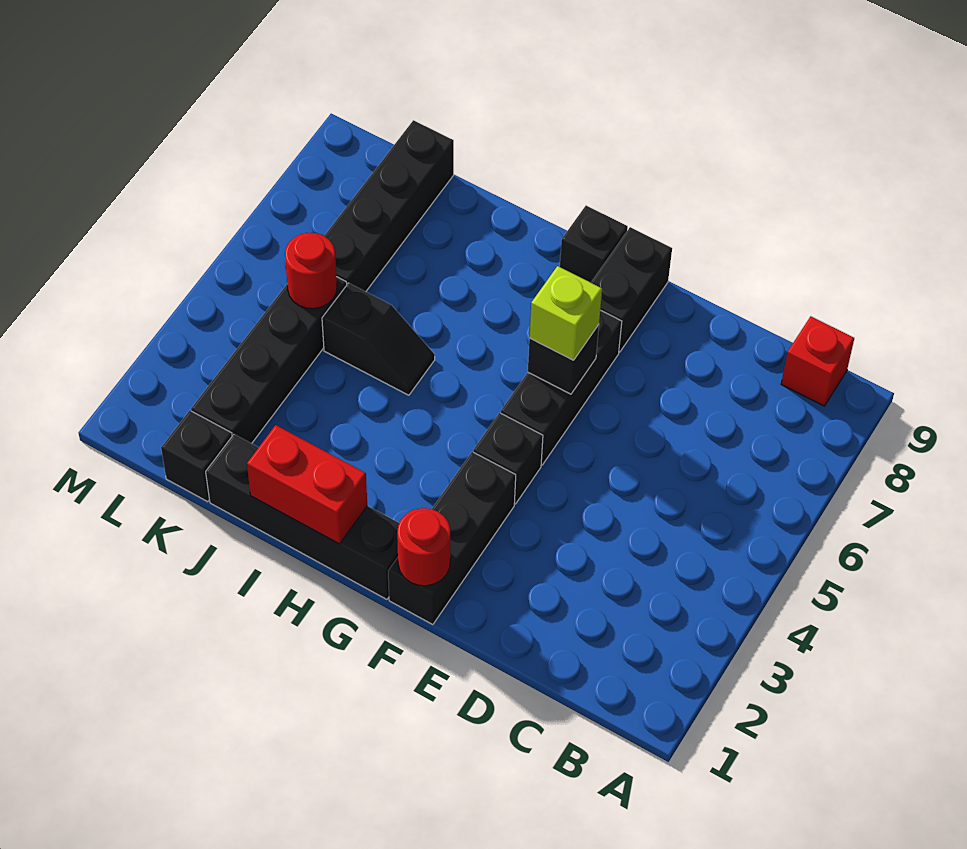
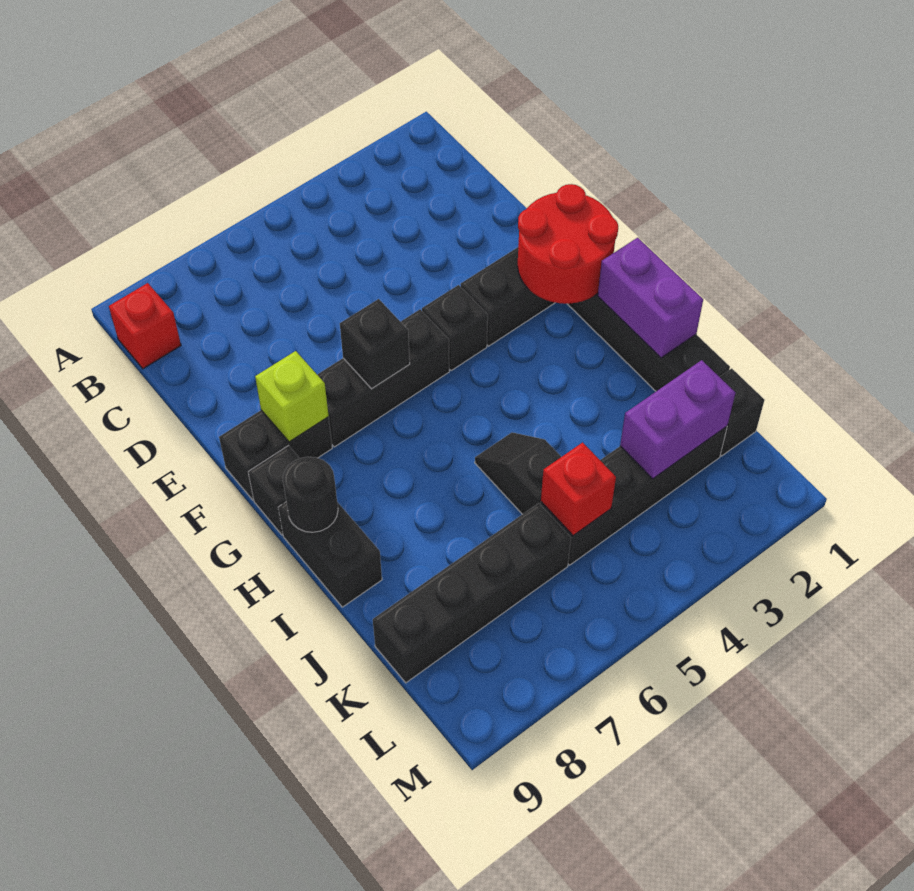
red 1x1 round brick [397,508,450,586] -> red 2x2 round brick [518,184,618,304]
lime 1x1 brick [529,266,602,360] -> lime 1x1 brick moved to [255,351,329,442]
red 1x2 brick [247,425,367,544] -> purple 1x2 brick [598,238,703,358]
none -> black 1x2 brick [278,502,382,607]
none -> black 1x1 round brick [283,457,338,532]
none -> purple 1x2 brick [620,360,736,479]
red 1x1 round brick [285,233,337,309] -> red 1x1 brick [541,442,616,536]

